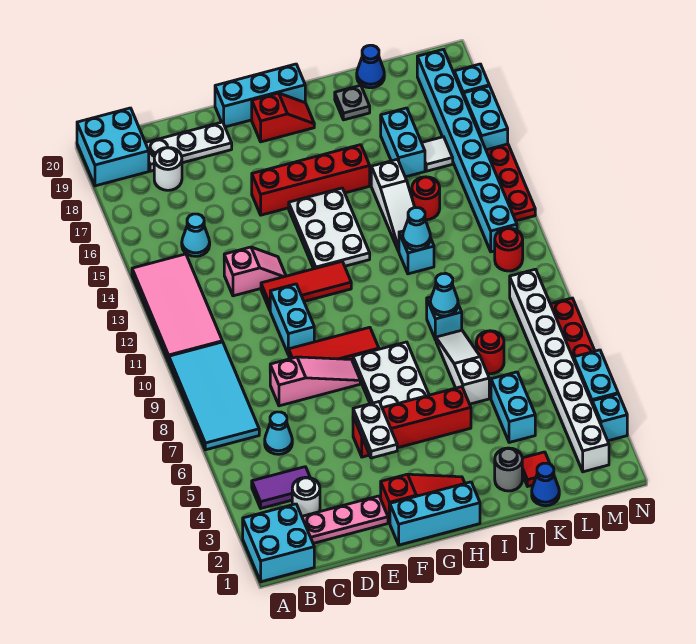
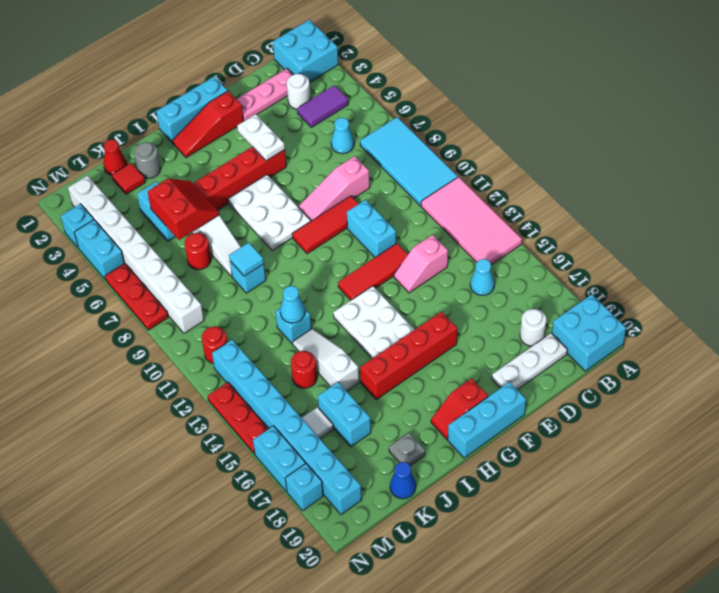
none -> red 2x2 slope [148,179,219,240]
cyan 1x1 cone [430,273,458,316] -> cyan 1x1 tile [229,243,264,276]
blue 1x1 cone [532,463,559,506] -> red 1x1 cone [103,140,127,175]

